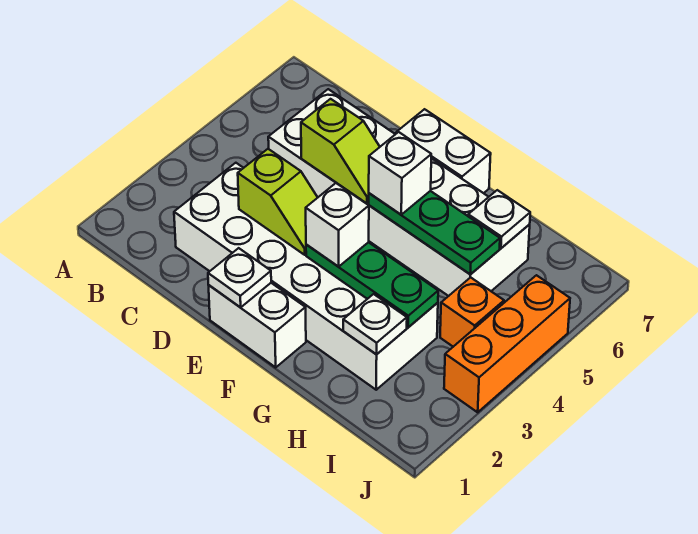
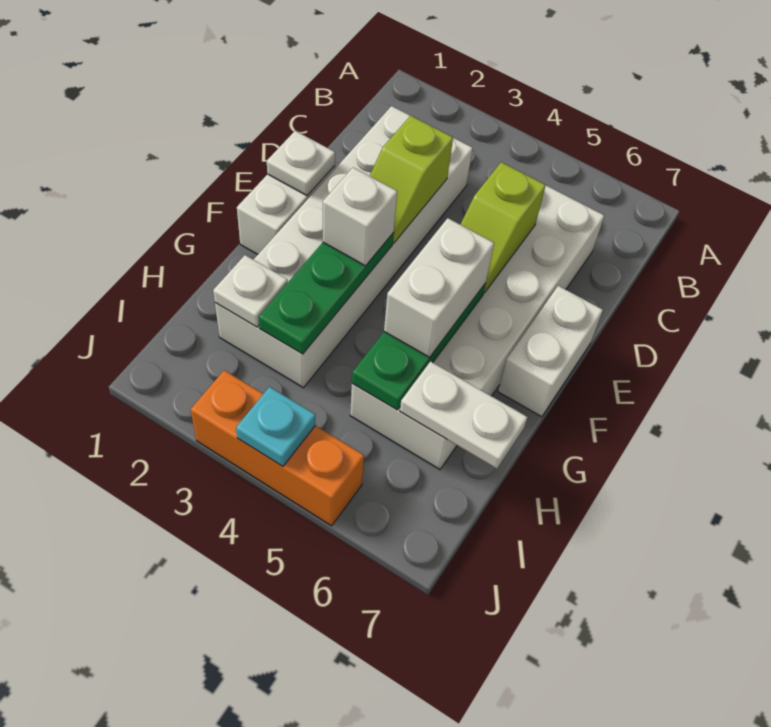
white 1x1 brick [369,132,431,215] -> white 1x2 brick [384,218,494,357]
white 1x1 plate [468,190,530,248] -> white 1x2 plate [400,361,527,469]
orange 1x1 brick [440,277,504,347] -> none
none -> cyan 1x1 plate [236,387,315,466]

